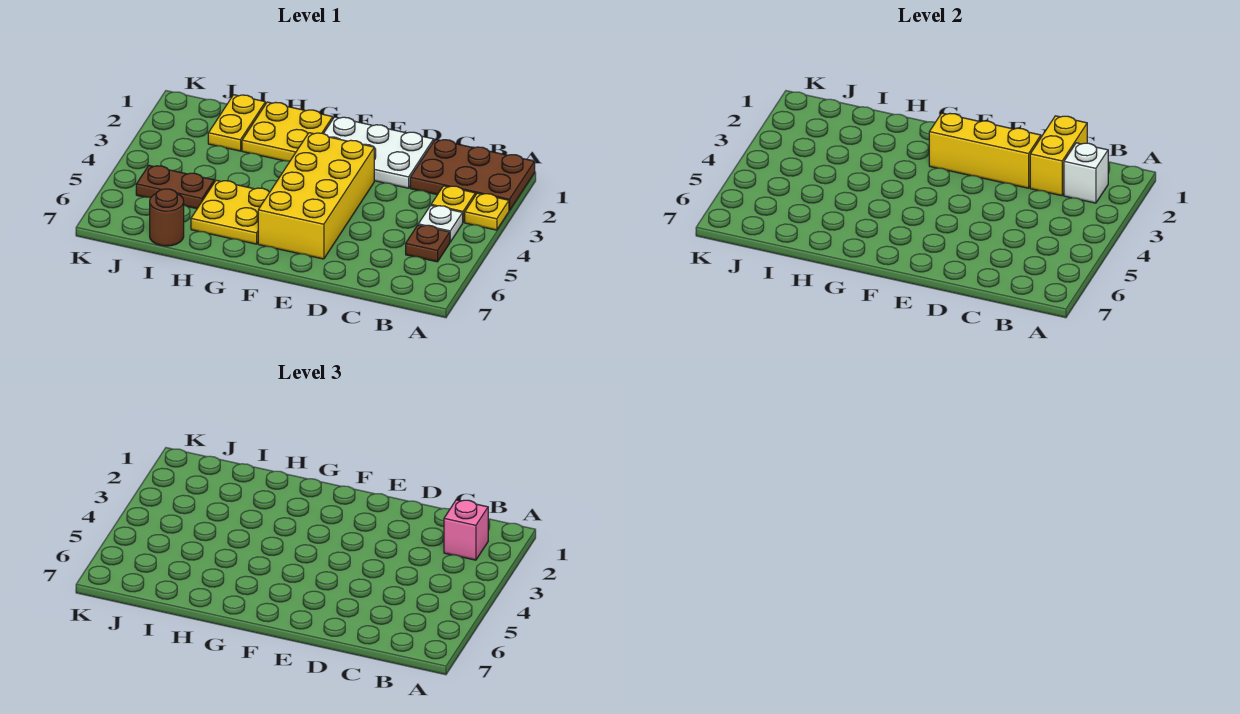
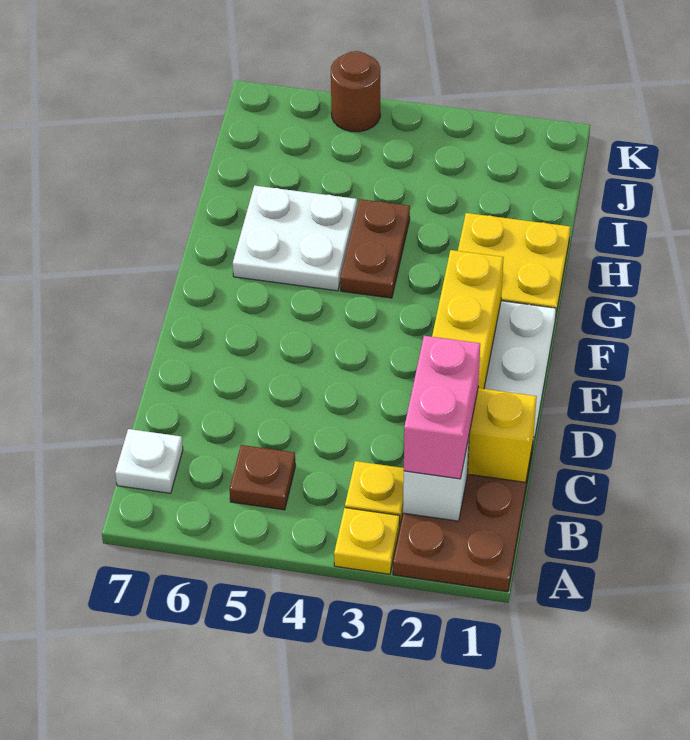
pink 1x1 brick [444,500,488,560] -> pink 1x2 brick [404,336,480,479]
white 1x1 plate [418,206,463,242] -> white 1x1 plate moved to [115,429,183,493]
yellow 2x4 brick [258,133,374,259] -> none
yellow 2x2 plate [191,180,270,244] -> white 2x2 plate [233,185,357,291]
yellow 1x2 plate [208,95,265,151] -> none
brown 1x2 plate [136,166,214,209] -> brown 1x2 plate moved to [340,199,410,298]
brown 1x1 round brick [150,189,184,246] -> brown 1x1 round brick moved to [331,51,380,132]

